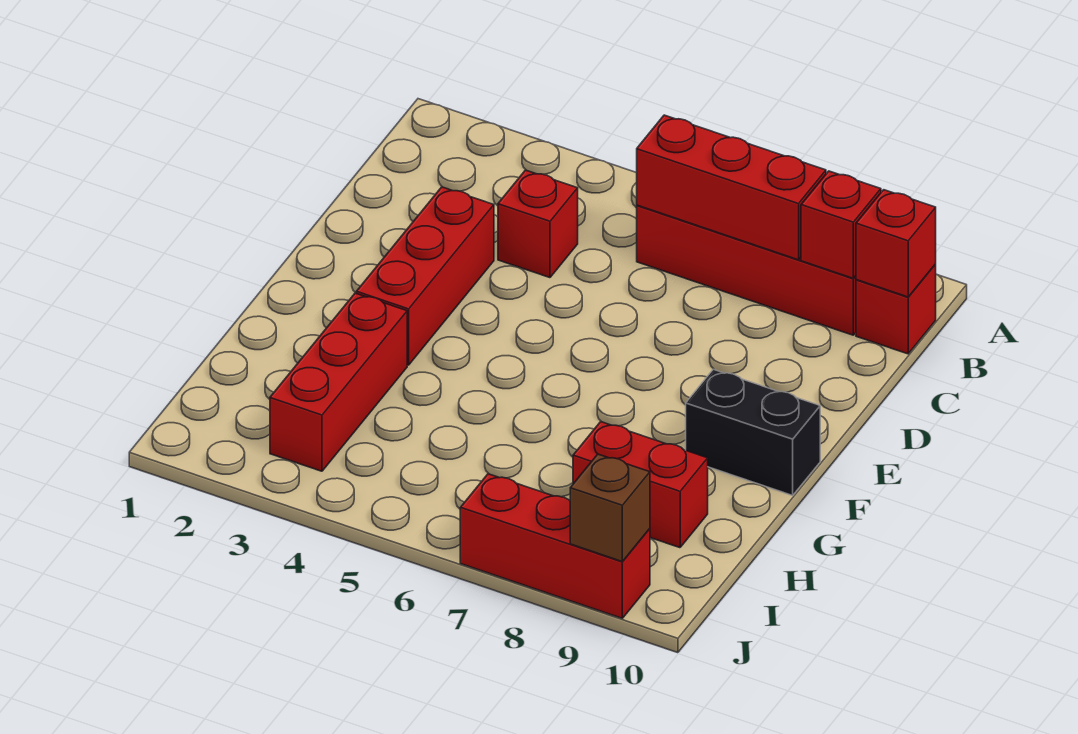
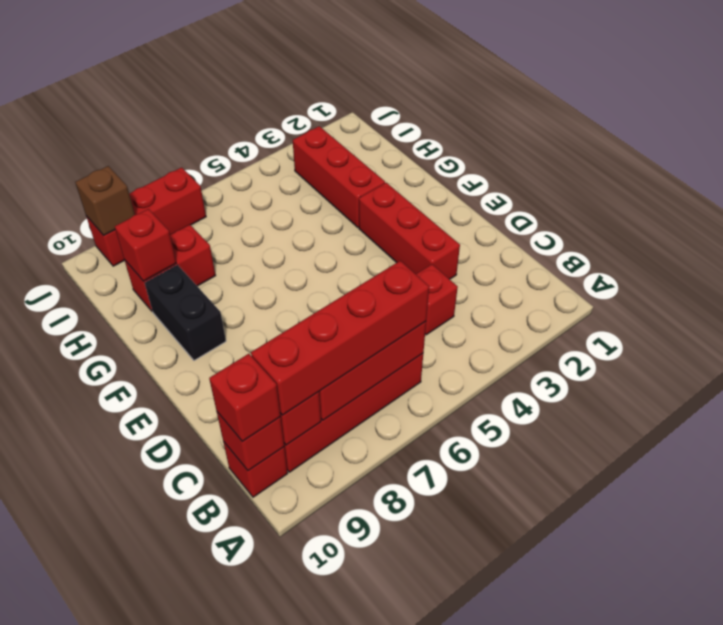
none -> red 1x4 brick [251,261,429,415]
none -> red 1x1 brick [209,354,281,442]
black 1x2 brick [686,369,820,495] -> black 1x2 brick turned to [145,265,226,360]
none -> red 1x1 brick [115,209,176,281]

